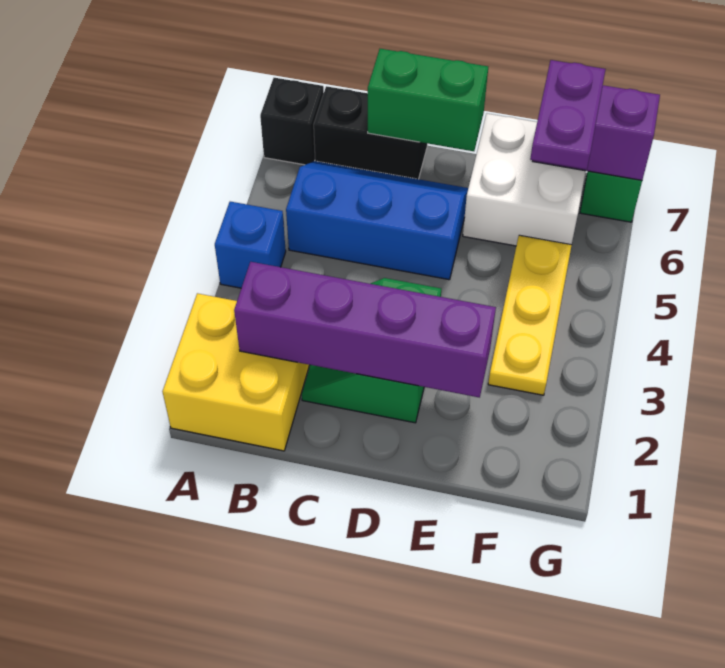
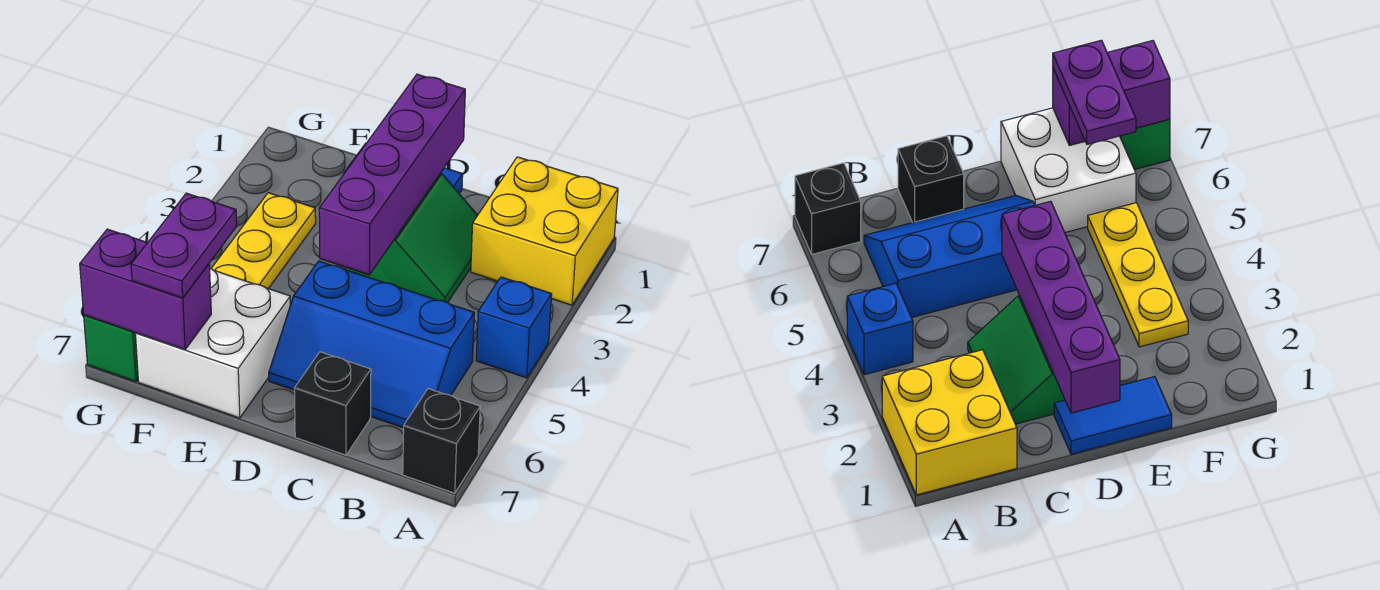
purple 1x4 brick [234,262,496,398] -> purple 1x4 brick turned to [319,74,465,275]
black 1x2 brick [314,86,427,179] -> black 1x1 brick [294,352,371,455]
green 1x2 brick [368,49,488,151] -> none
none -> blue 1x2 tile [1054,377,1172,454]

